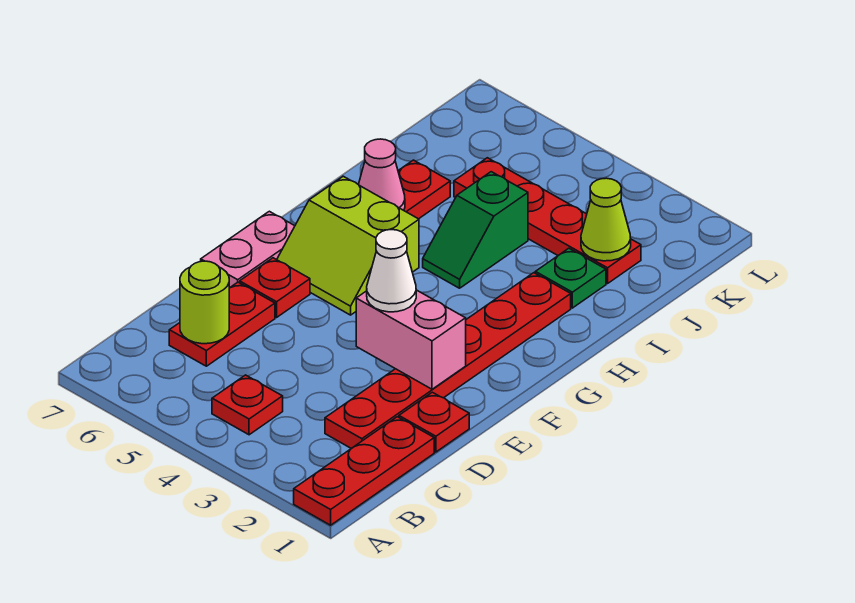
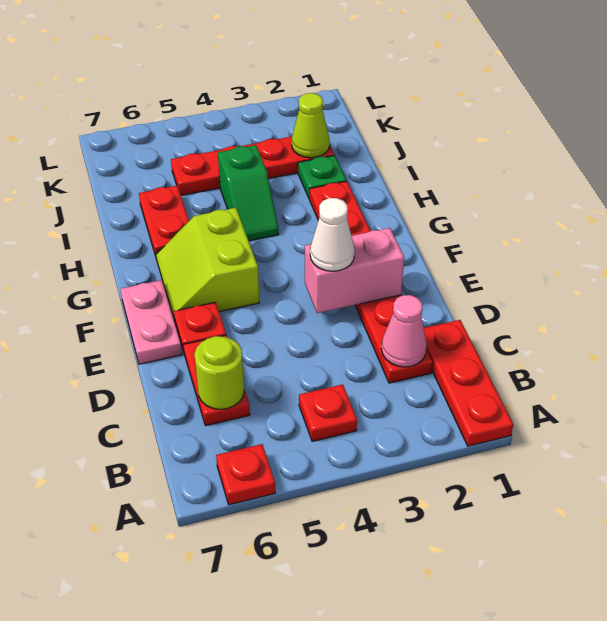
red 1x1 plate [399,392,469,452] -> red 1x1 plate moved to [216,444,275,505]
lime 2x2 slope [277,176,419,315] -> lime 2x2 slope turned to [156,208,259,320]
pink 1x1 cone [358,139,405,210] -> pink 1x1 cone moved to [381,295,427,367]

